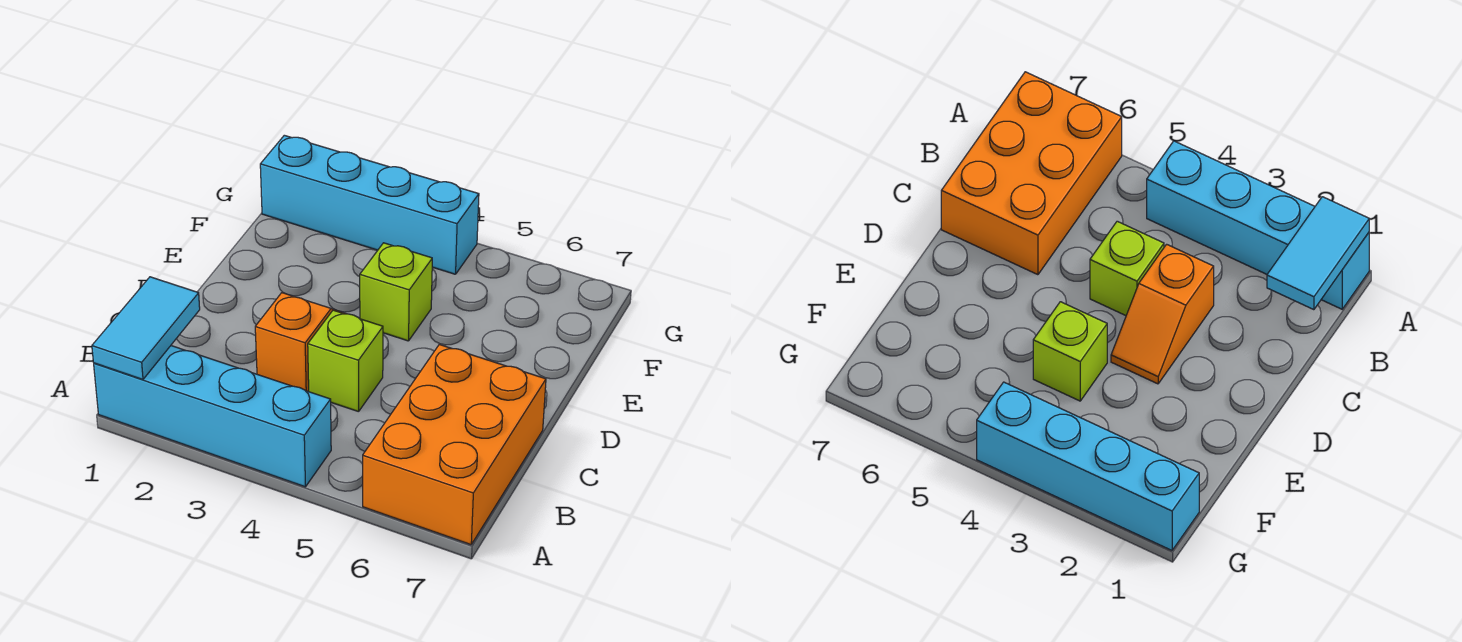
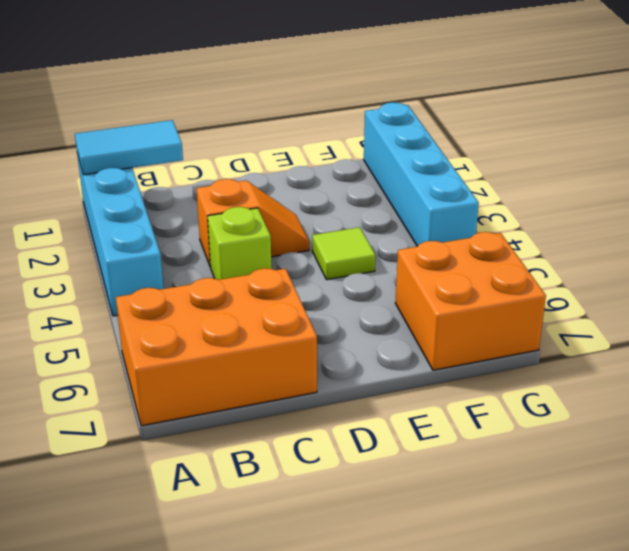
lime 1x1 brick [360,243,432,341] -> lime 1x1 tile [312,227,375,280]
none -> orange 2x2 brick [395,232,546,370]

